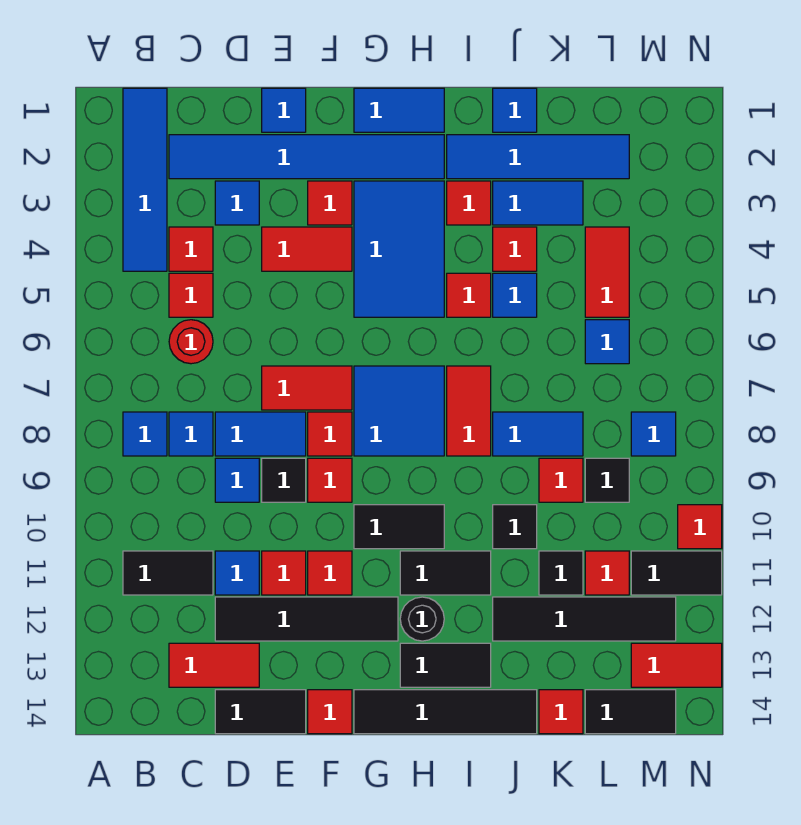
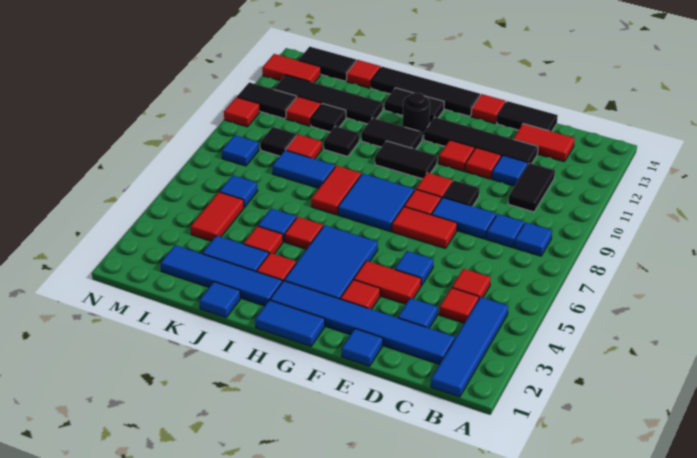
black 1x2 tile [123,551,213,595] -> black 1x2 tile turned to [508,163,555,212]
red 1x1 round brick [169,320,213,364] -> none
blue 1x1 tile [215,458,259,502] -> blue 1x1 tile moved to [395,251,433,286]

